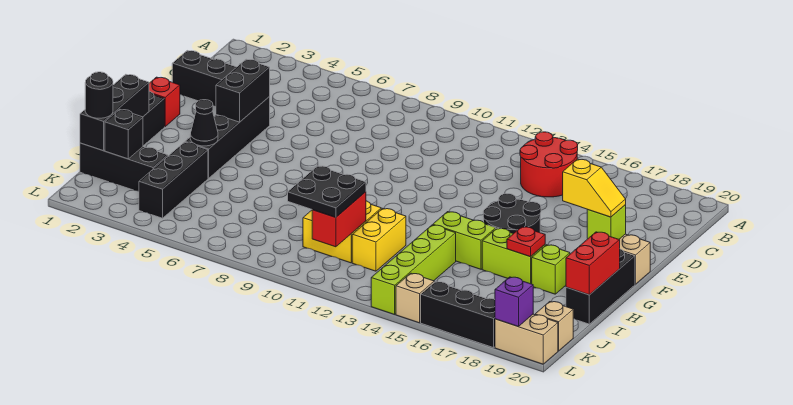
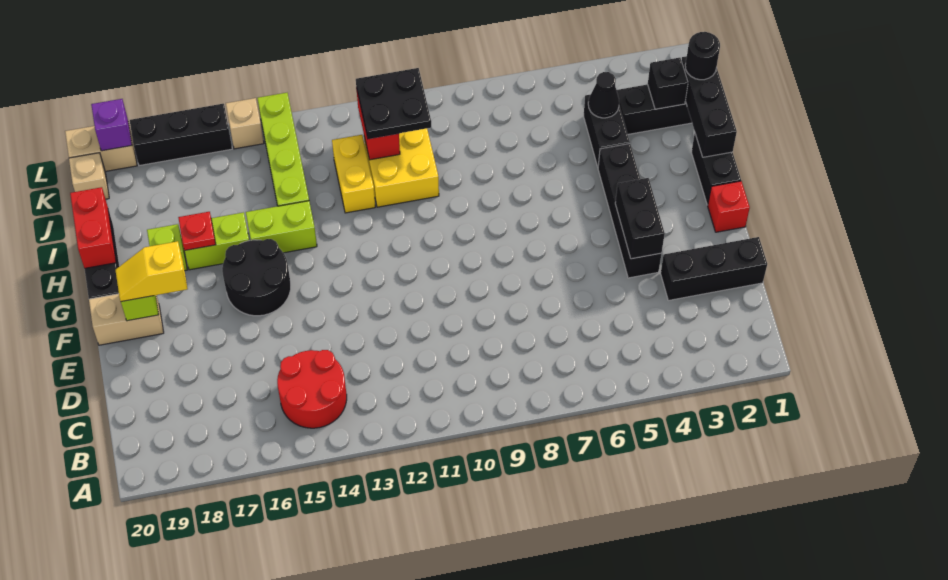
black 1x1 cone [190,100,218,146] -> black 1x1 cone moved to [588,72,619,118]
black 1x3 brick [139,142,208,218] -> black 1x2 brick [584,95,630,167]

